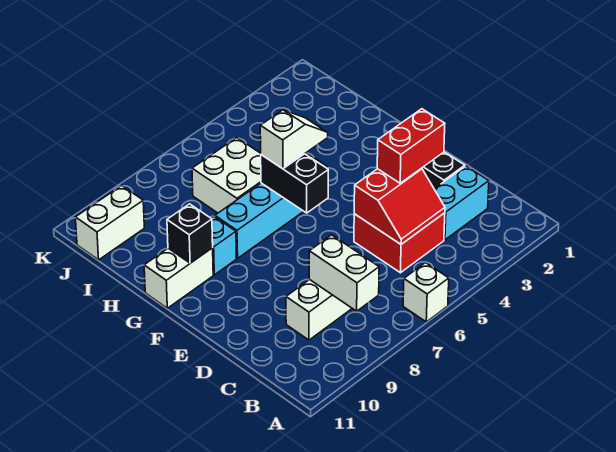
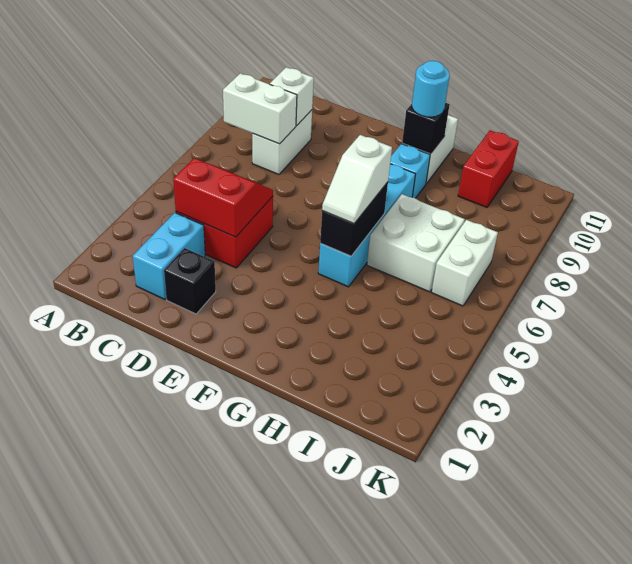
white 1x1 brick [403,263,449,322] -> white 1x1 brick moved to [270,67,314,126]
red 2x2 slope [354,168,445,244] -> red 2x2 slope turned to [173,159,273,237]
red 1x2 brick [377,109,445,183] -> red 1x2 brick moved to [458,131,519,207]
black 1x2 brick [261,154,328,213] -> black 1x2 brick turned to [320,182,388,256]
none -> cyan 1x1 round brick [412,61,450,117]
white 1x2 brick [76,186,144,260] -> white 1x2 brick moved to [432,220,498,306]

